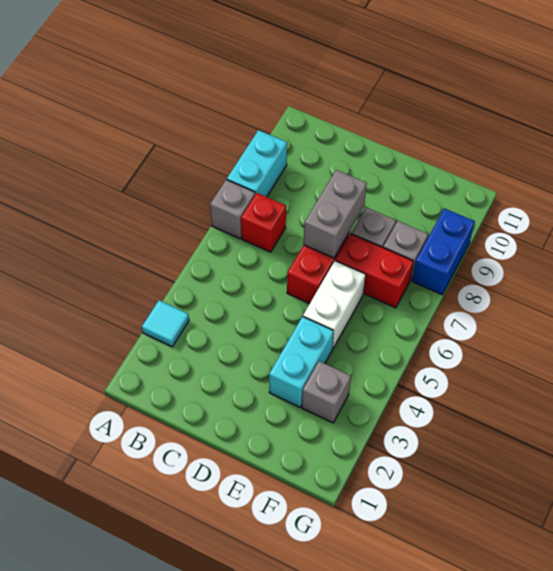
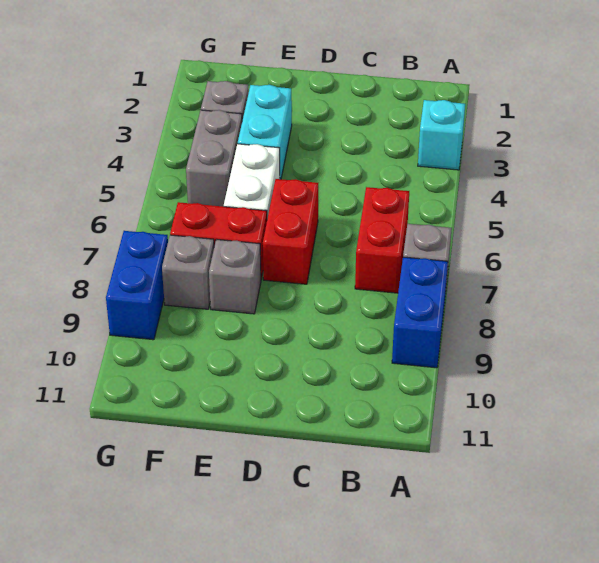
cyan 1x1 tile [142,300,189,347] -> cyan 1x1 brick [418,100,465,170]
cyan 1x2 brick [227,130,287,197] -> blue 1x2 brick [392,257,448,368]
red 1x1 brick [241,193,286,252] -> red 1x2 brick [355,187,409,293]
grey 1x2 brick [304,170,367,258] -> grey 1x2 brick moved to [186,110,242,207]

